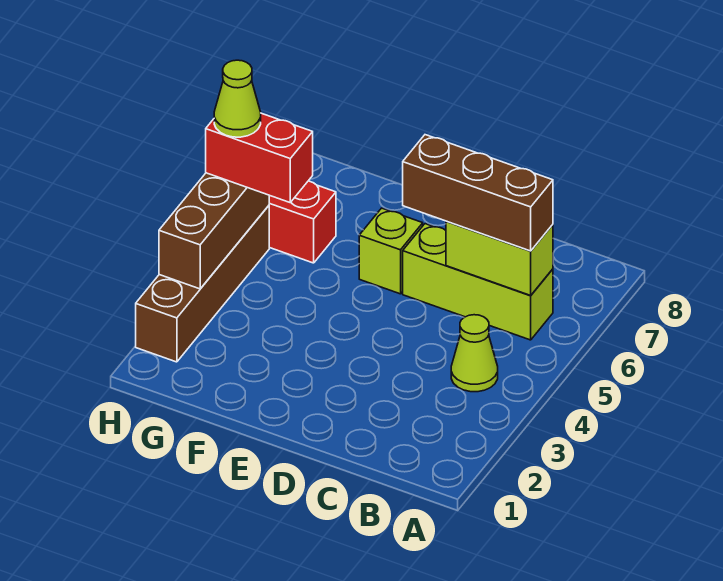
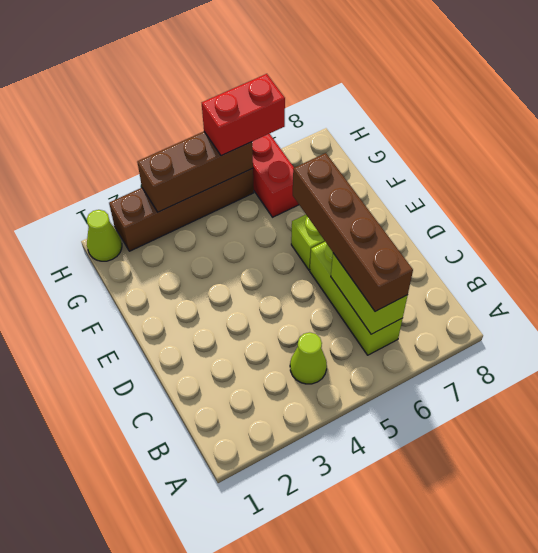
brown 1x3 brick [403,135,553,251] -> brown 1x4 brick [293,153,413,311]
red 1x2 brick [206,113,313,202] -> red 1x2 brick turned to [202,74,285,156]
lime 1x1 cone [214,60,261,137] -> lime 1x1 cone moved to [87,210,122,261]

